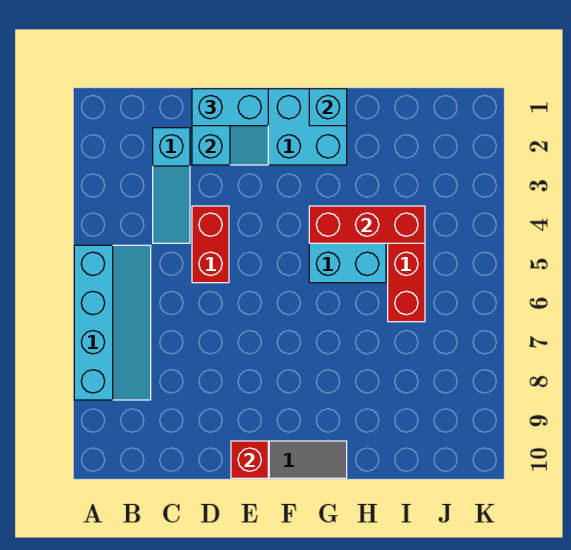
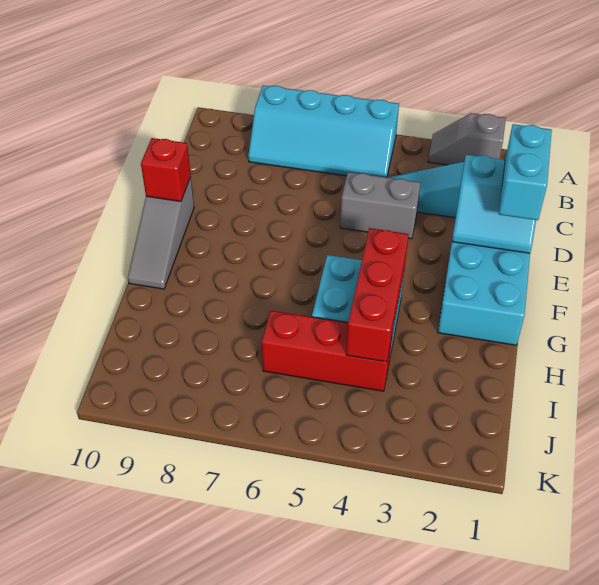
none -> grey 1x2 slope [428,113,506,165]
red 1x2 brick [192,206,229,283] -> grey 1x2 brick [340,172,420,239]
cyan 1x1 brick [309,89,347,126] -> none

